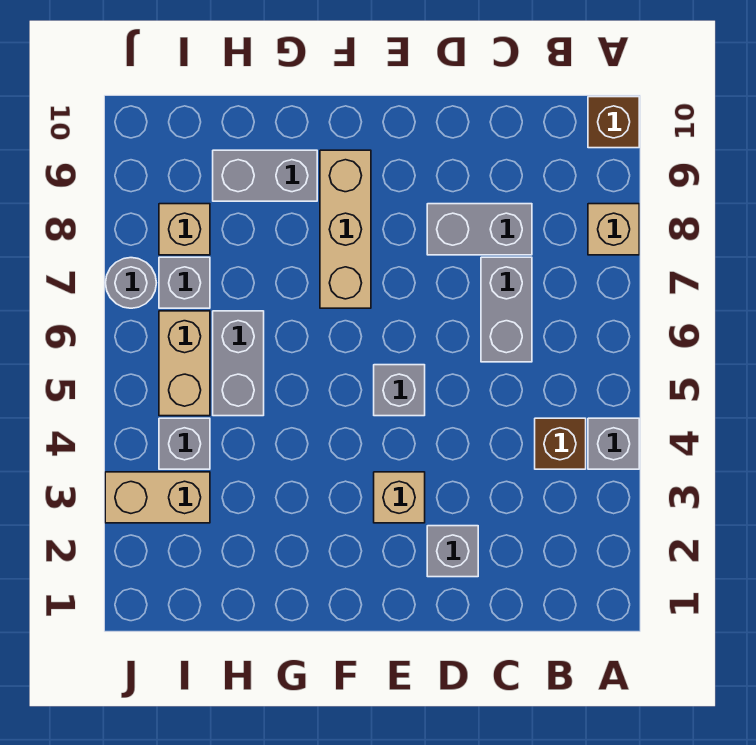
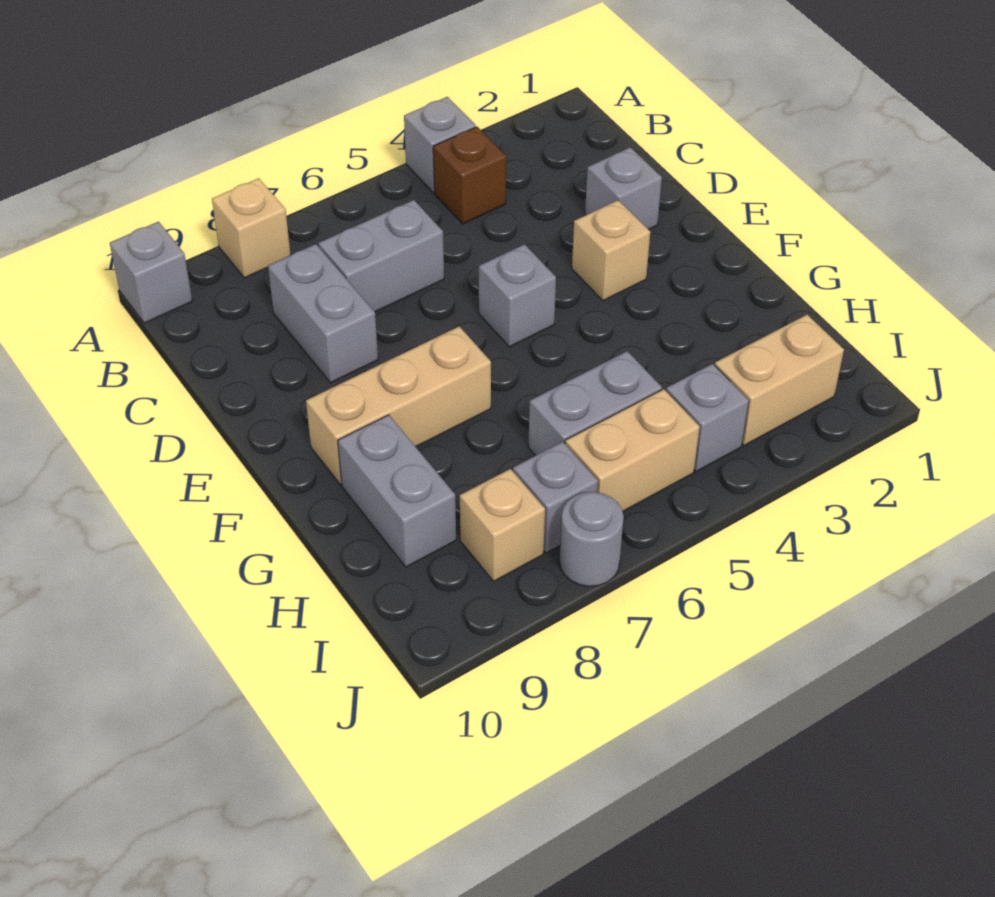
brown 1x1 brick [588,97,639,148] -> grey 1x1 brick [110,222,192,323]
tan 1x2 brick [105,472,210,523] -> tan 1x2 brick turned to [715,315,844,445]

